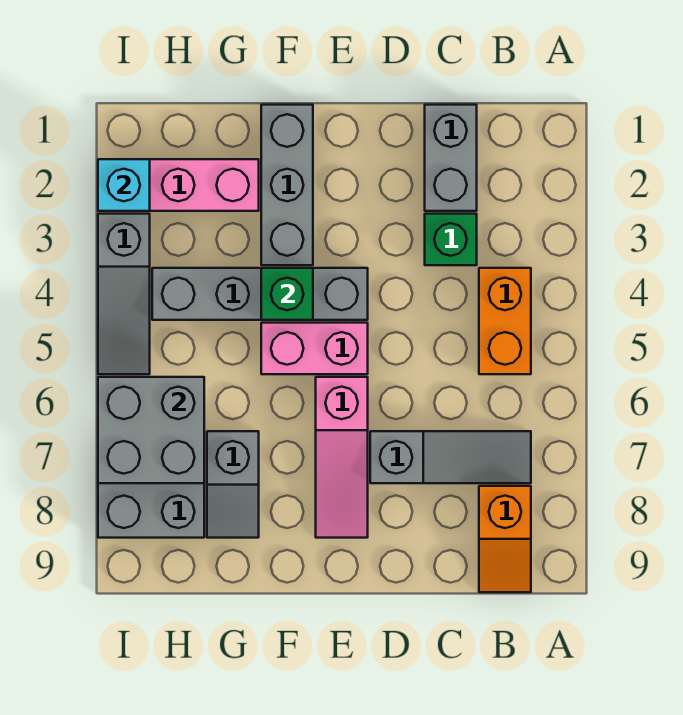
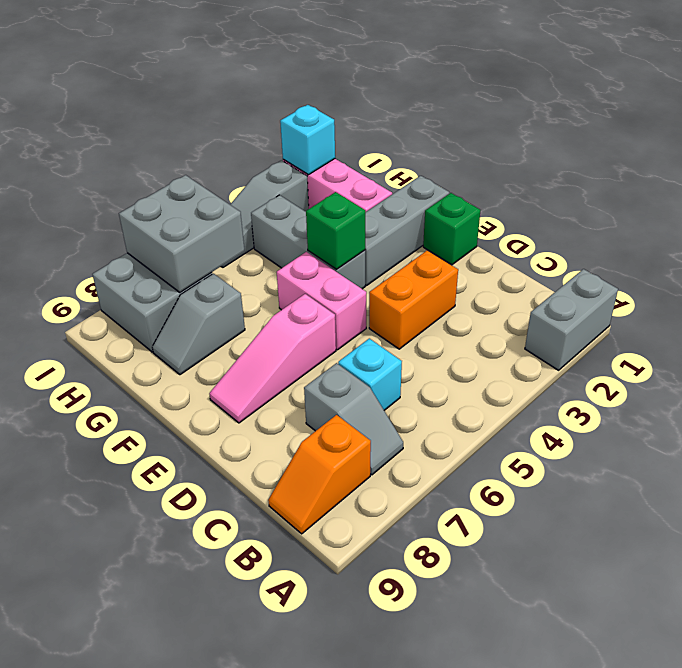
orange 1x2 brick [479,268,531,374] -> orange 1x2 brick moved to [369,250,458,349]
grey 1x3 slope [370,431,531,483] -> grey 1x2 slope [304,363,403,475]
grey 1x2 brick [425,105,477,211] -> grey 1x2 brick moved to [525,269,618,370]
green 1x1 brick [425,214,477,265] -> green 1x1 brick moved to [423,193,481,265]
none -> cyan 1x1 brick [338,338,402,410]
grey 1x4 brick [152,268,368,320] -> grey 1x3 brick [251,195,365,289]

